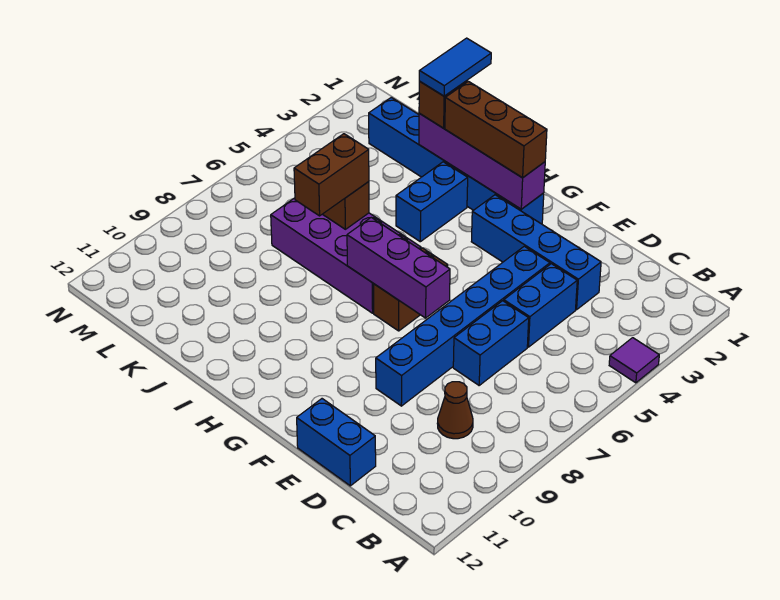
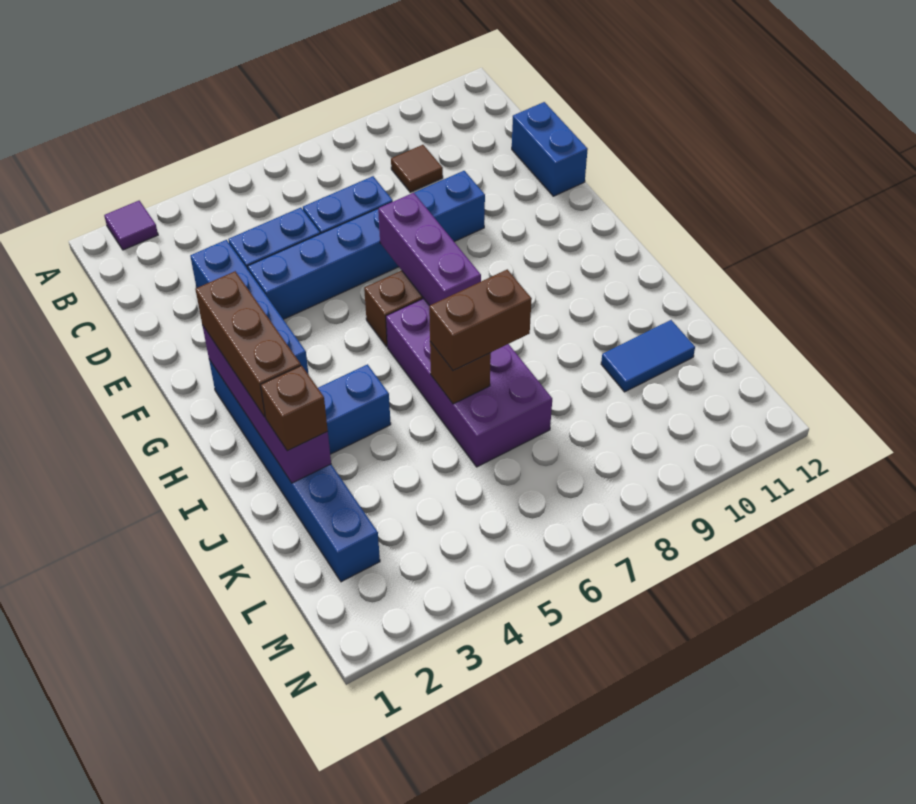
purple 1x1 tile [609,338,659,383] -> purple 1x1 tile moved to [104,201,158,250]
brown 1x1 cone [437,382,473,439] -> brown 1x1 tile [391,145,443,192]
blue 1x2 tile [419,38,491,96] -> blue 1x2 tile moved to [601,320,695,392]

